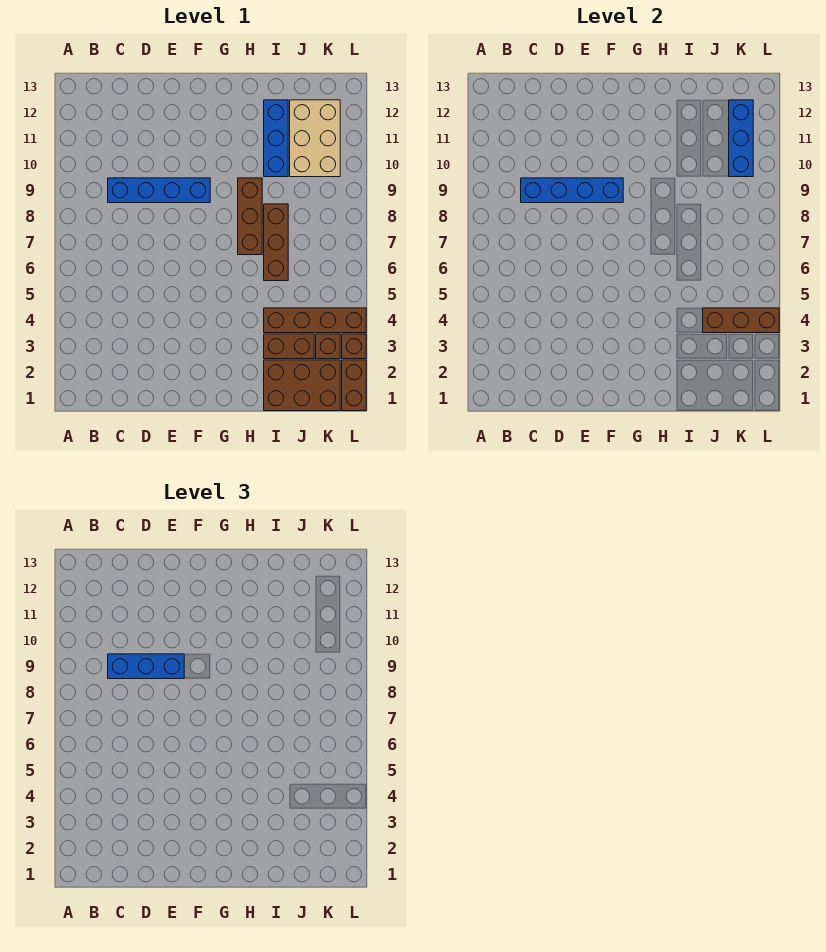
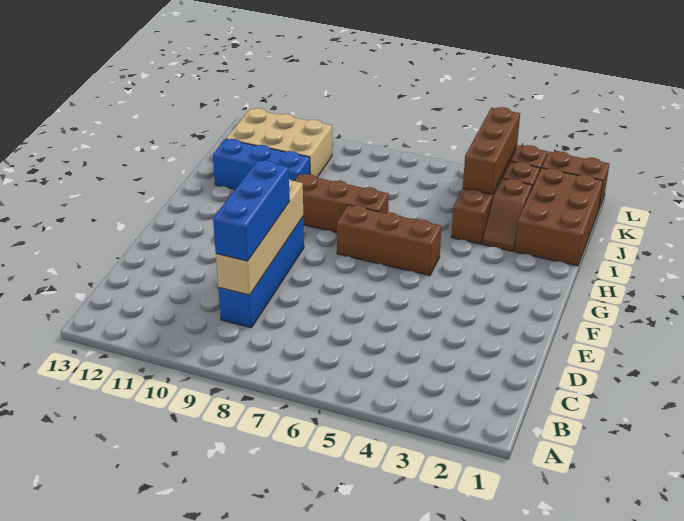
blue 1x4 brick [521,178,623,203] -> tan 1x4 brick [216,179,303,295]
brown 1x2 brick [264,334,314,359] -> brown 1x2 slope [483,179,532,251]
brown 1x3 brick [264,204,288,281] -> brown 1x3 brick moved to [337,205,441,276]
blue 1x3 brick [729,100,753,177] -> none

